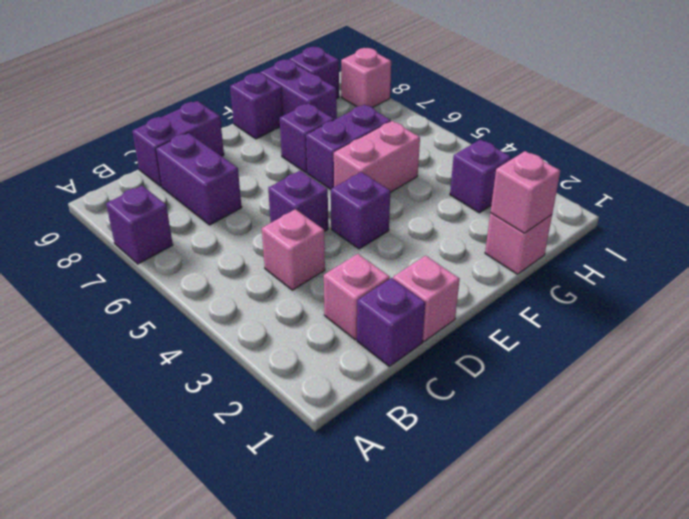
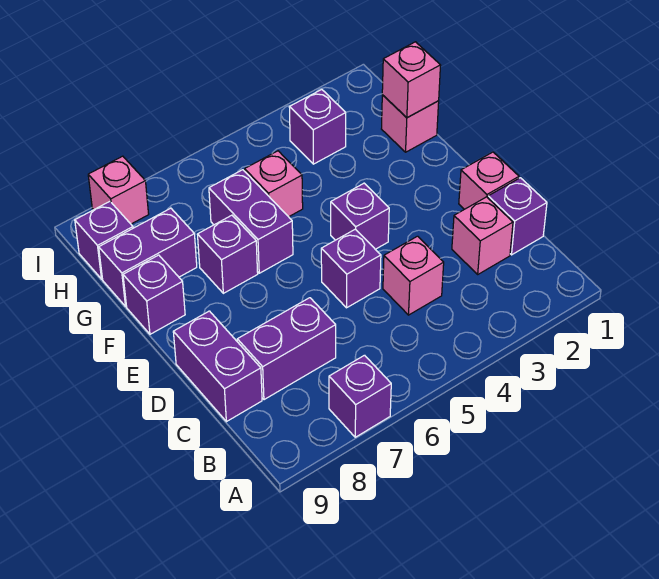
pink 1x2 brick [334,121,420,193] -> pink 1x1 brick [245,151,303,217]

